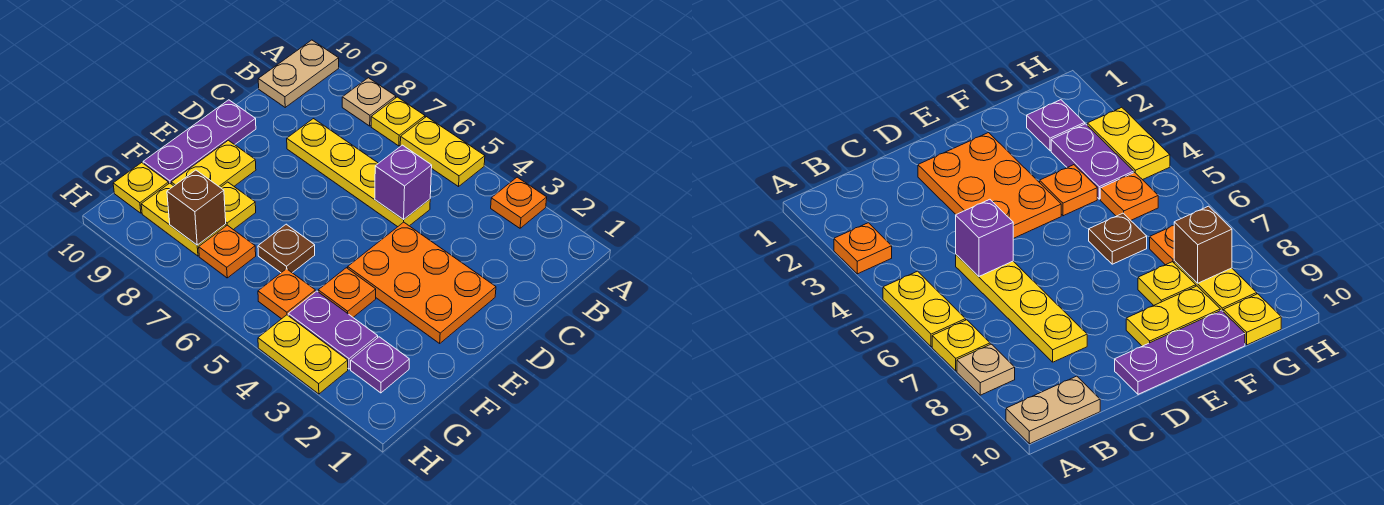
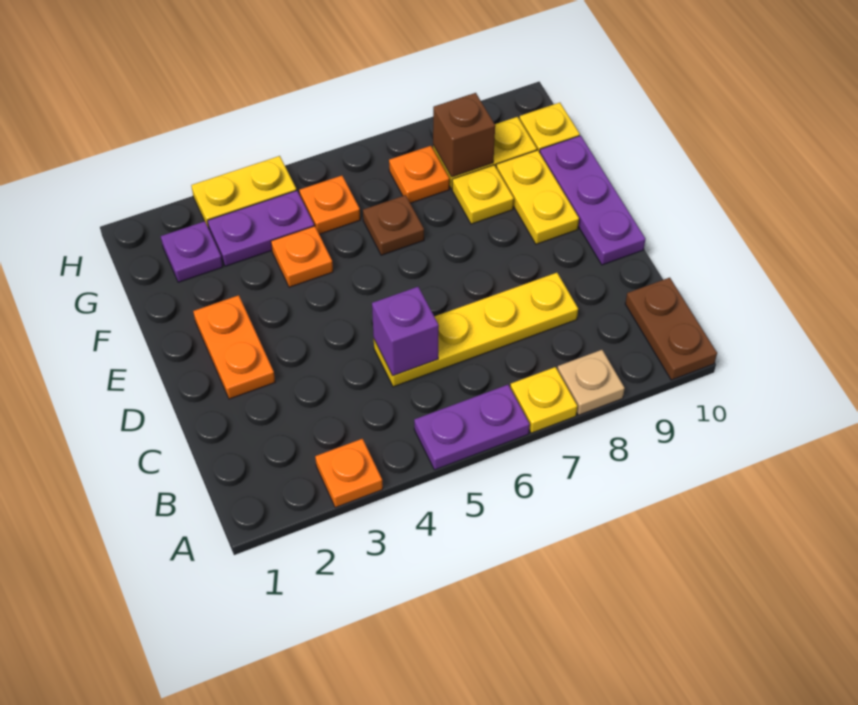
yellow 1x2 plate [400,117,485,187] -> purple 1x2 plate [414,385,530,470]
tan 1x2 plate [258,40,339,107] -> brown 1x2 plate [625,278,717,380]
orange 2x3 plate [348,222,496,343] -> orange 1x2 plate [193,295,275,399]

